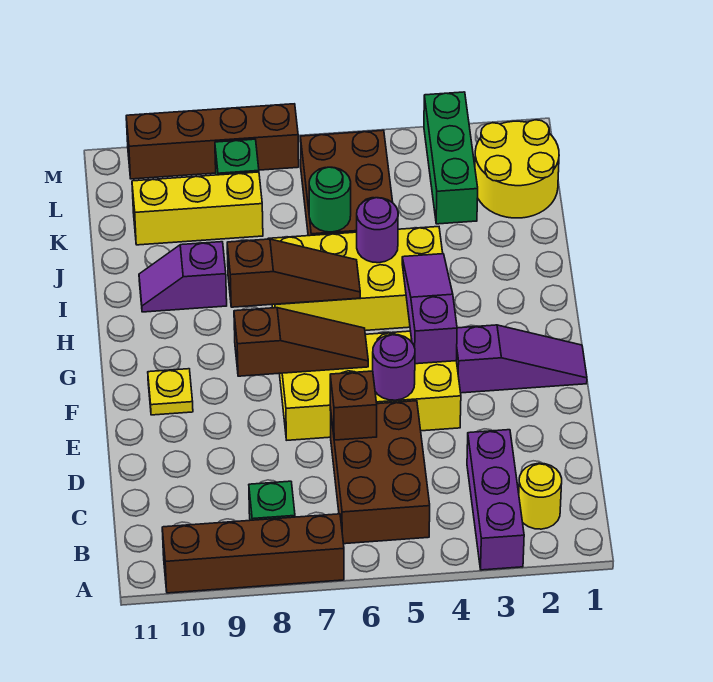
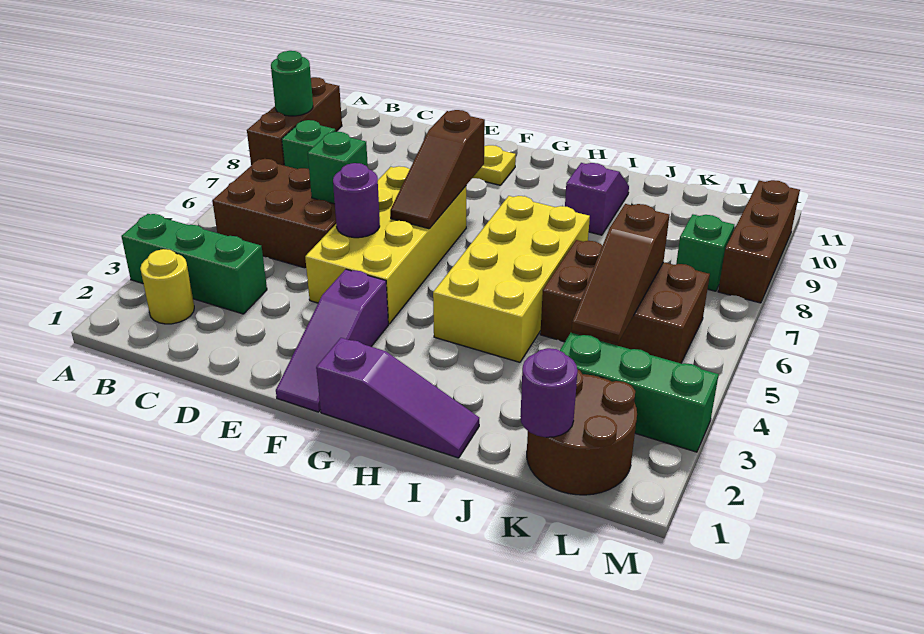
purple 1x3 brick [467,430,524,570] -> green 1x3 brick [121,214,267,314]
brown 1x4 brick [162,514,344,593] -> brown 1x3 brick [247,77,342,166]
brown 1x1 brick [330,371,377,440] -> green 1x1 brick [308,132,368,204]
purple 1x3 slope [402,254,457,364] -> purple 1x3 slope moved to [316,338,479,458]
brown 1x3 slope [227,239,360,307] -> brown 1x3 slope moved to [572,204,669,343]
purple 1x1 round brick [357,198,398,263] -> purple 1x1 round brick moved to [520,348,578,437]
green 1x1 round brick [309,167,351,232] -> green 1x1 round brick moved to [271,51,313,116]
yellow 2x2 round brick [475,120,559,218] -> brown 2x2 round brick [527,369,637,495]
yellow 1x3 brick [132,172,263,245] -> none
brown 1x4 brick [126,104,299,179] -> brown 1x3 brick [718,180,800,303]

